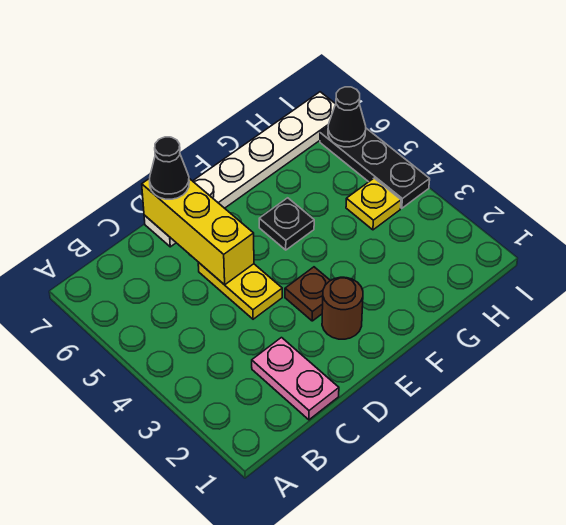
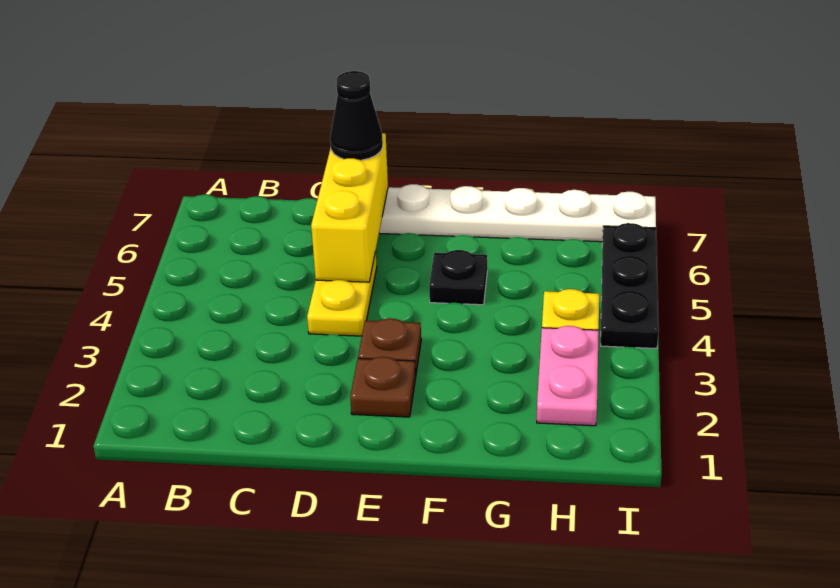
pink 1x2 plate [252,338,339,420] -> pink 1x2 plate moved to [537,326,599,426]
brown 1x1 round brick [322,277,363,339] -> brown 1x1 plate [350,357,416,417]
black 1x1 cone [328,87,366,147] -> none

